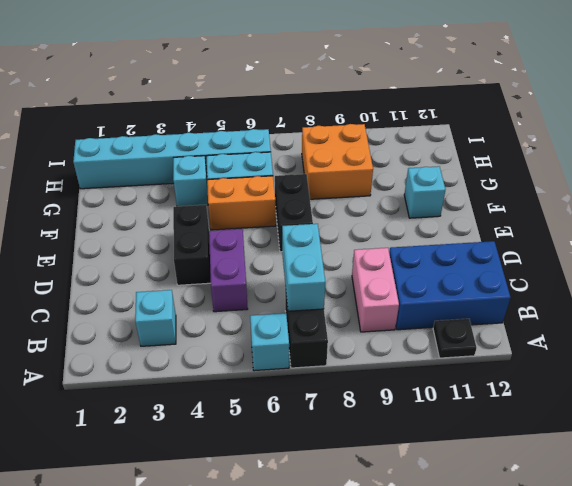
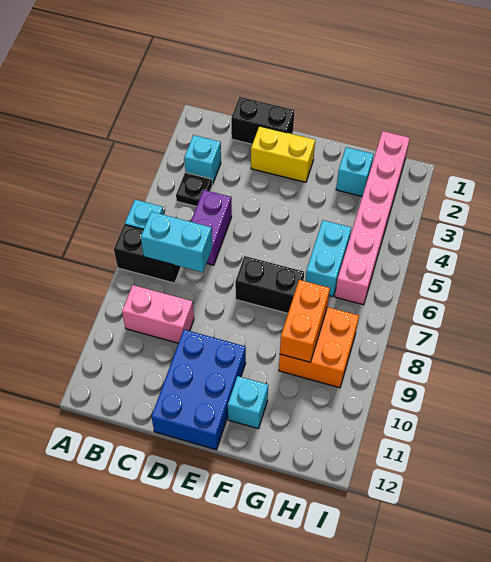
black 1x1 plate [433,319,477,358] -> black 1x1 plate moved to [176,172,212,207]
blue 2x3 brick [389,241,510,330] -> blue 2x3 brick moved to [151,330,246,450]
purple 1x2 brick [209,229,248,312] -> purple 1x2 brick turned to [191,190,232,265]
none -> yellow 1x2 brick [251,126,315,182]
black 1x2 brick [173,205,211,285] -> black 1x2 brick moved to [231,97,294,144]
orange 1x2 brick [207,176,276,230] -> orange 1x2 brick moved to [280,280,330,362]
cyan 1x1 brick [173,156,208,206] -> cyan 1x1 brick moved to [336,147,374,196]
cyan 1x6 brick [73,129,271,189] -> pink 1x6 brick [335,131,410,305]

